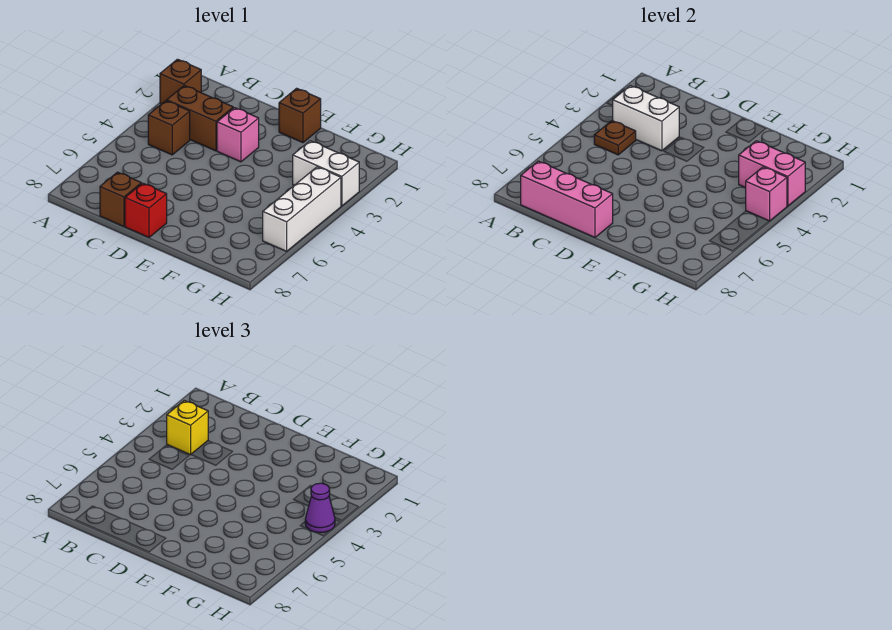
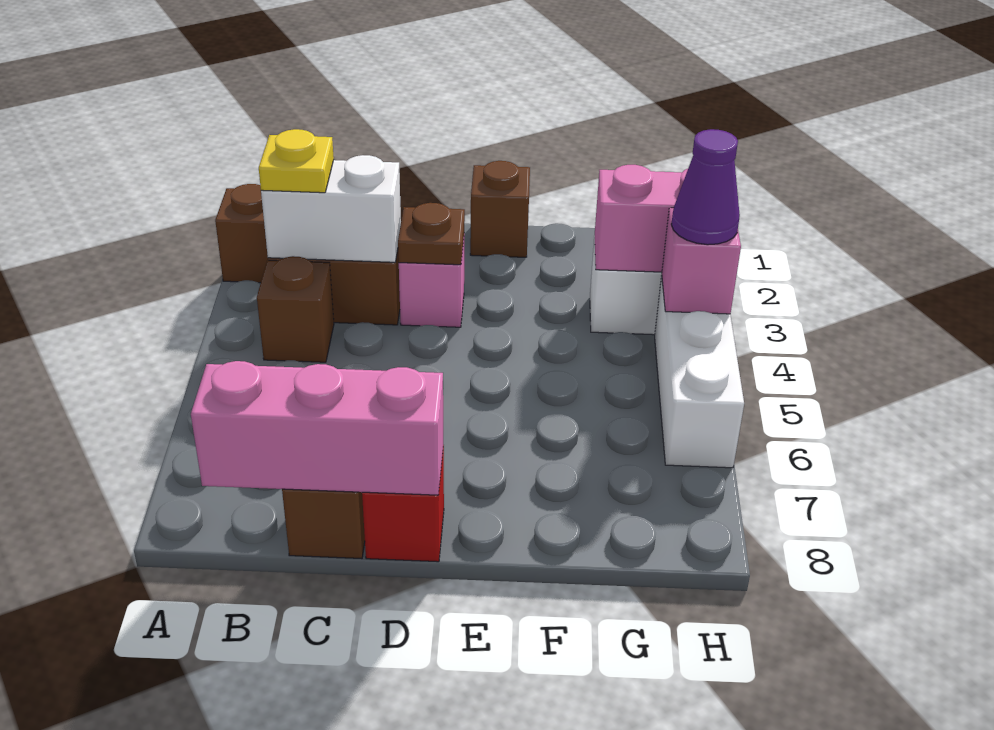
yellow 1x1 brick [167,400,208,455] -> yellow 1x1 plate [259,129,334,193]
brown 1x1 plate [594,121,636,155] -> brown 1x1 plate moved to [398,203,465,265]

